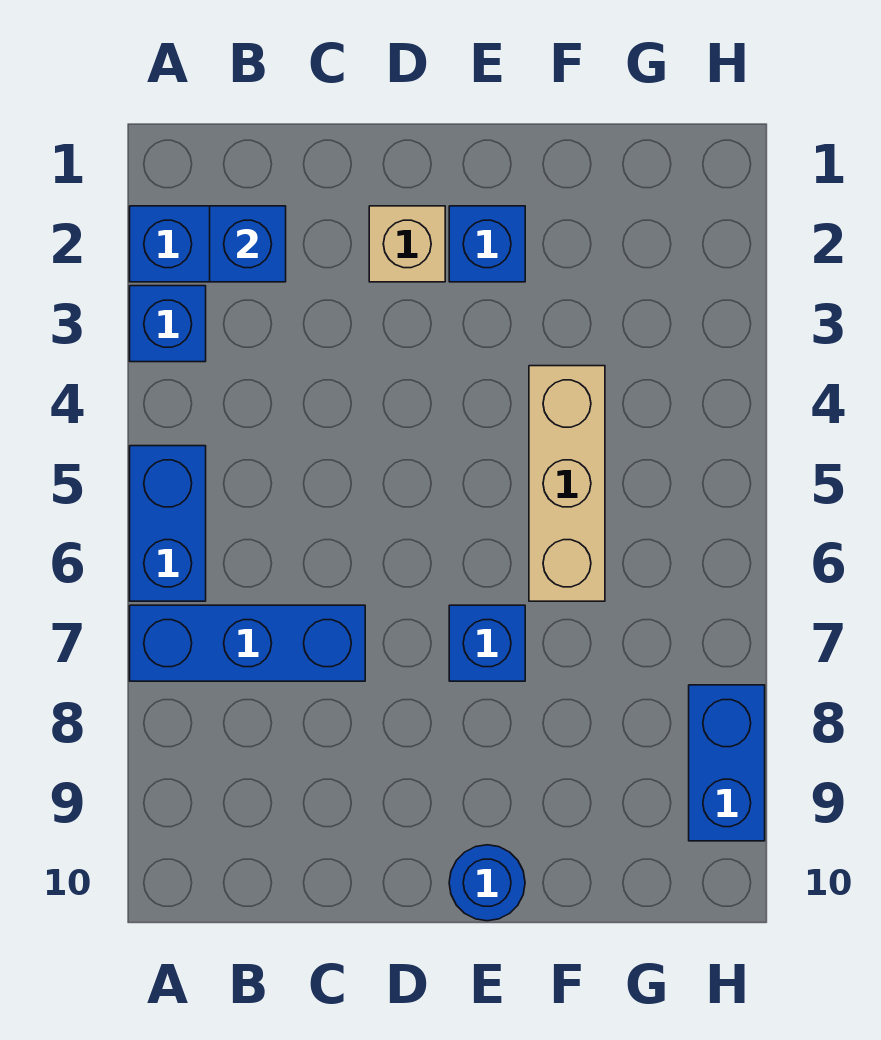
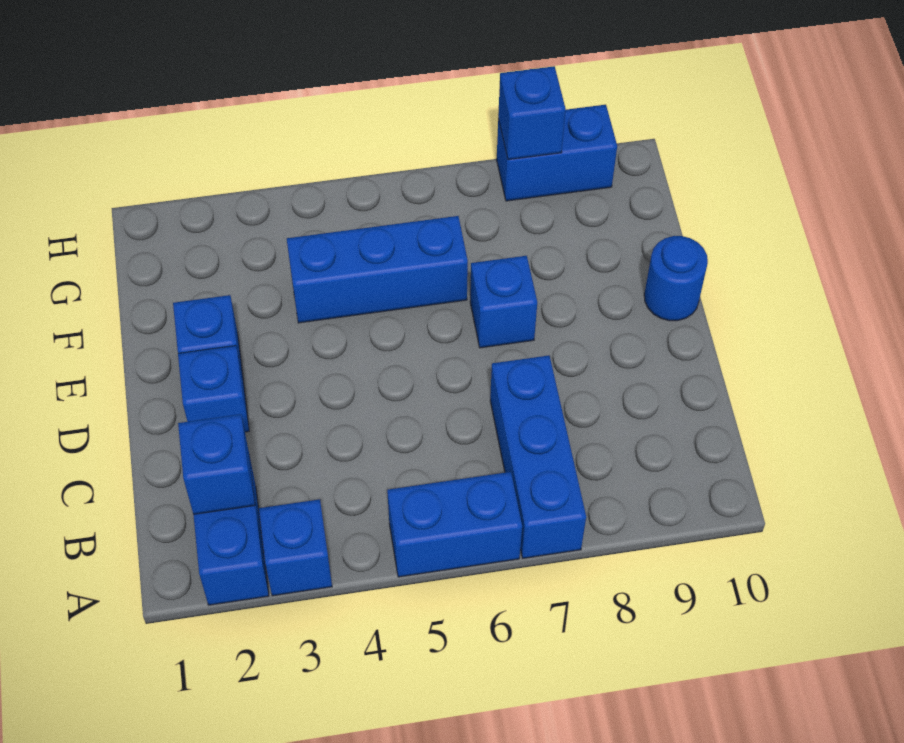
tan 1x1 brick [369,206,445,282] -> blue 1x1 brick [178,346,249,432]
tan 1x3 brick [529,366,605,601] -> blue 1x3 brick [287,216,468,323]
none -> blue 1x1 brick [498,66,566,160]

